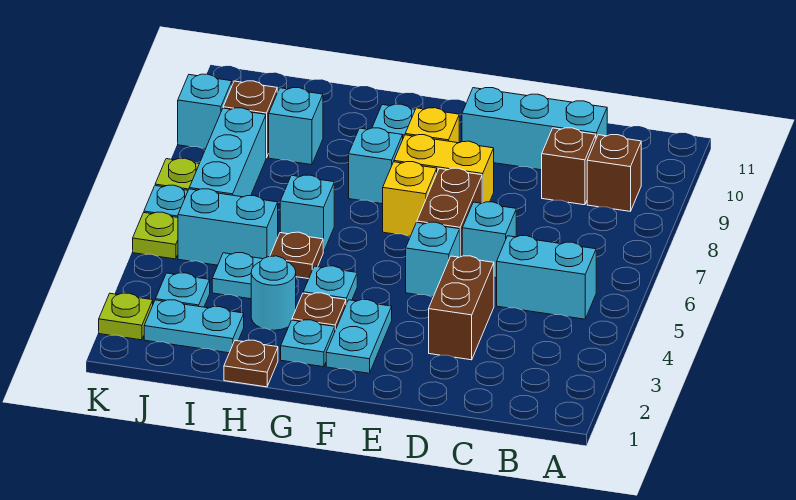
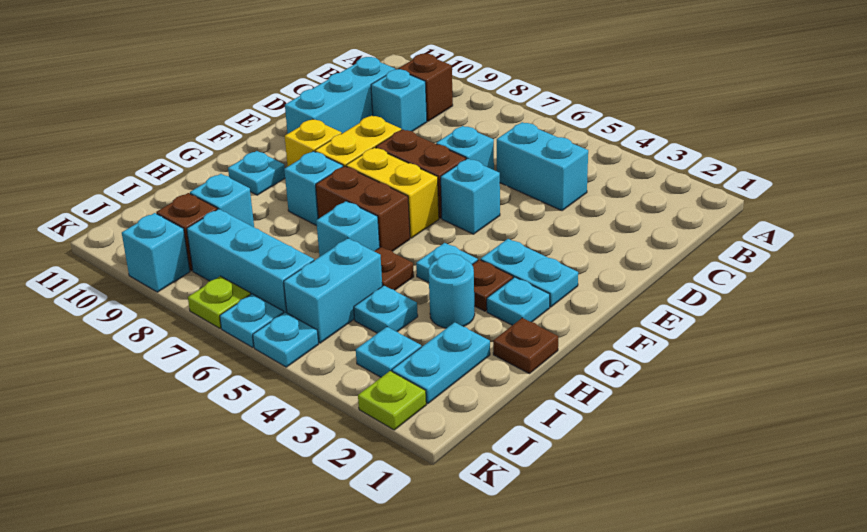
cyan 1x2 brick [497,236,596,319] -> cyan 1x2 brick turned to [497,122,588,211]
brown 1x1 brick [542,128,596,205] -> cyan 1x1 brick [371,69,427,131]
brown 1x2 brick [429,256,494,360] -> brown 1x2 brick moved to [316,166,410,251]
yellow 1x1 brick [383,162,437,236] -> yellow 1x2 brick [346,147,439,238]
lime 1x1 plate [133,212,178,259] -> cyan 1x1 plate [253,312,319,367]

